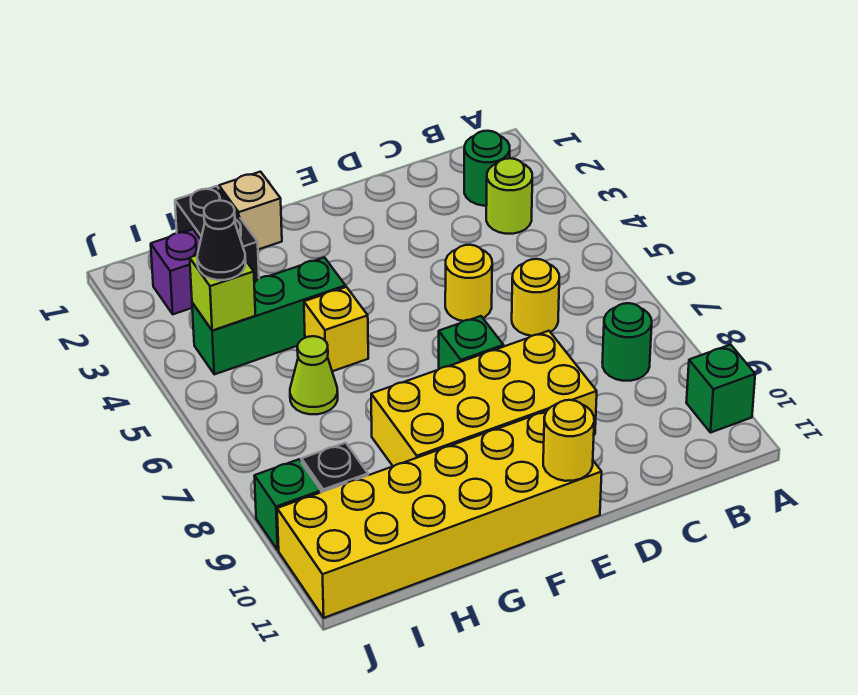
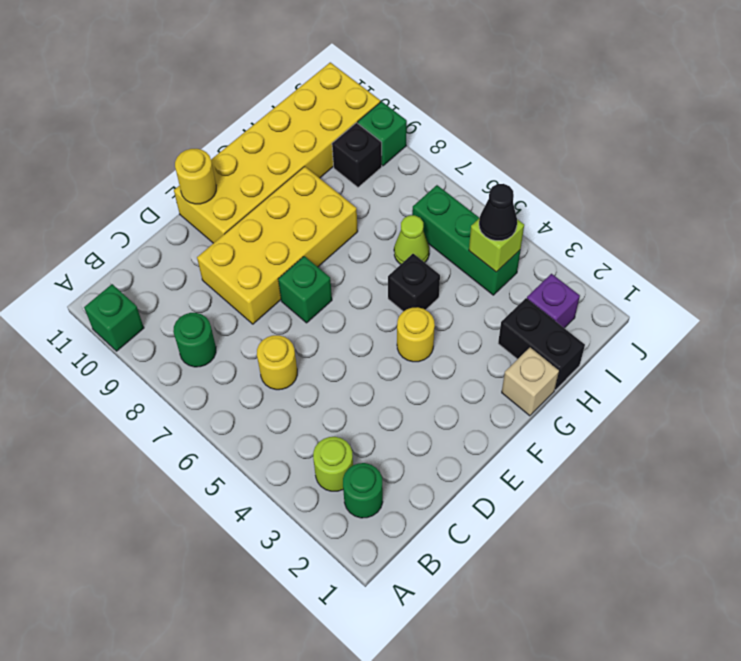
yellow 1x1 round brick [445,245,492,321] -> yellow 1x1 round brick moved to [397,307,435,362]
green 1x3 brick [192,257,345,374] -> green 1x3 brick turned to [412,185,520,295]
yellow 1x1 brick [304,287,368,371] -> black 1x1 brick [388,254,440,312]

